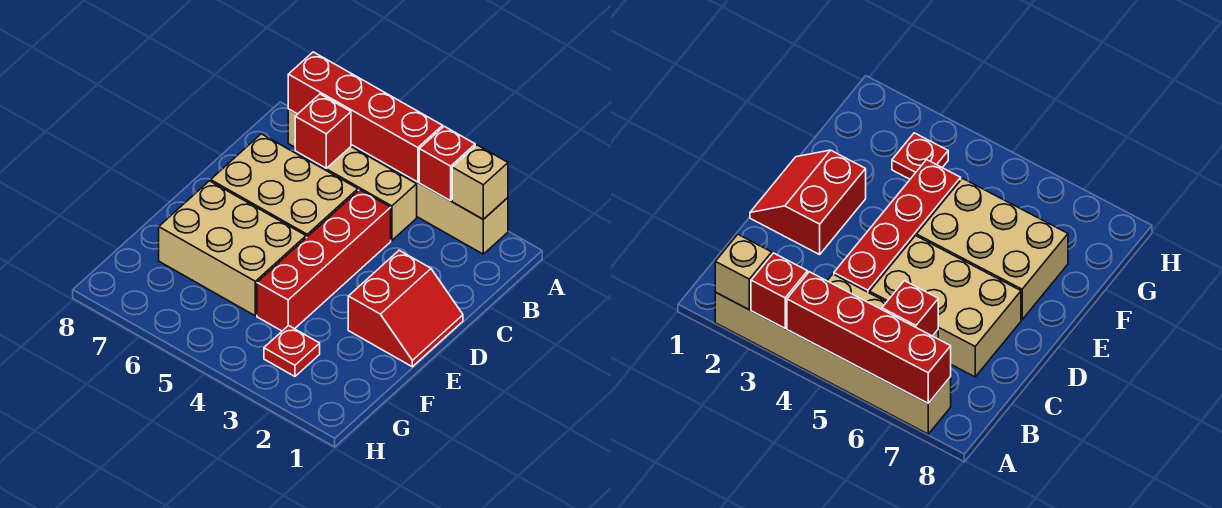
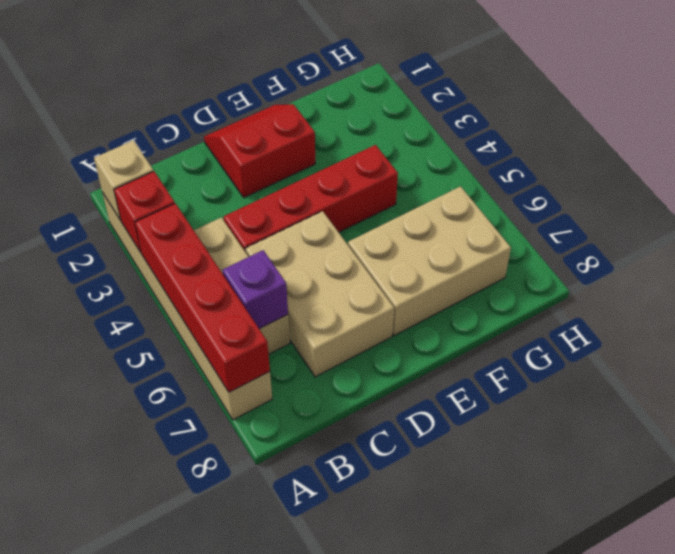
red 1x1 brick [295,94,351,168] -> purple 1x1 brick [223,250,288,329]
tan 2x3 brick [159,181,306,316] -> tan 2x3 brick turned to [348,186,511,336]
red 1x1 plate [264,325,320,376] -> none

